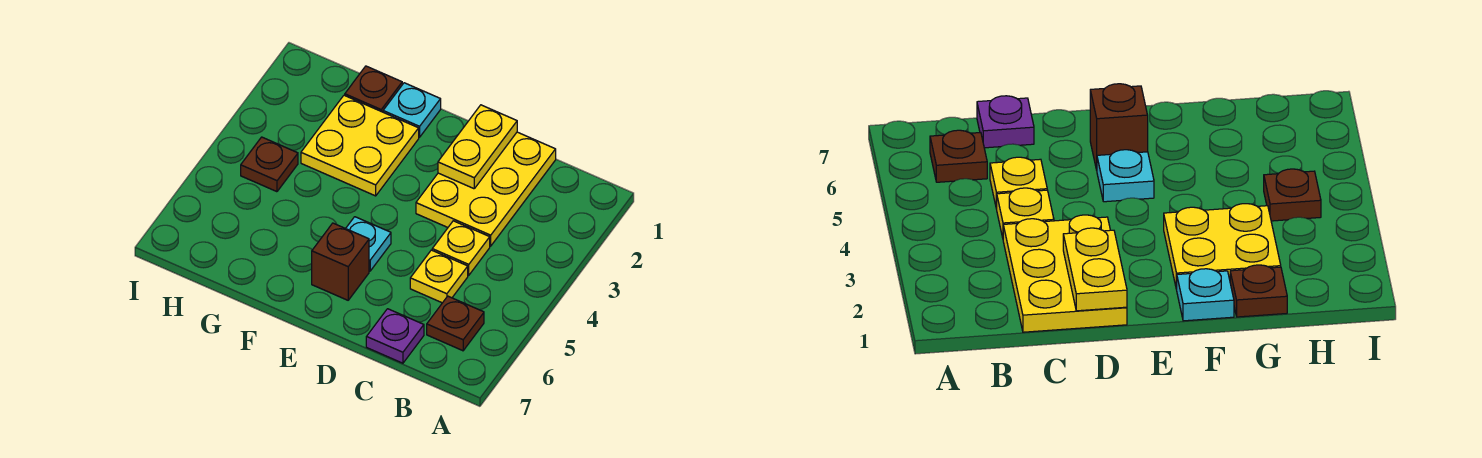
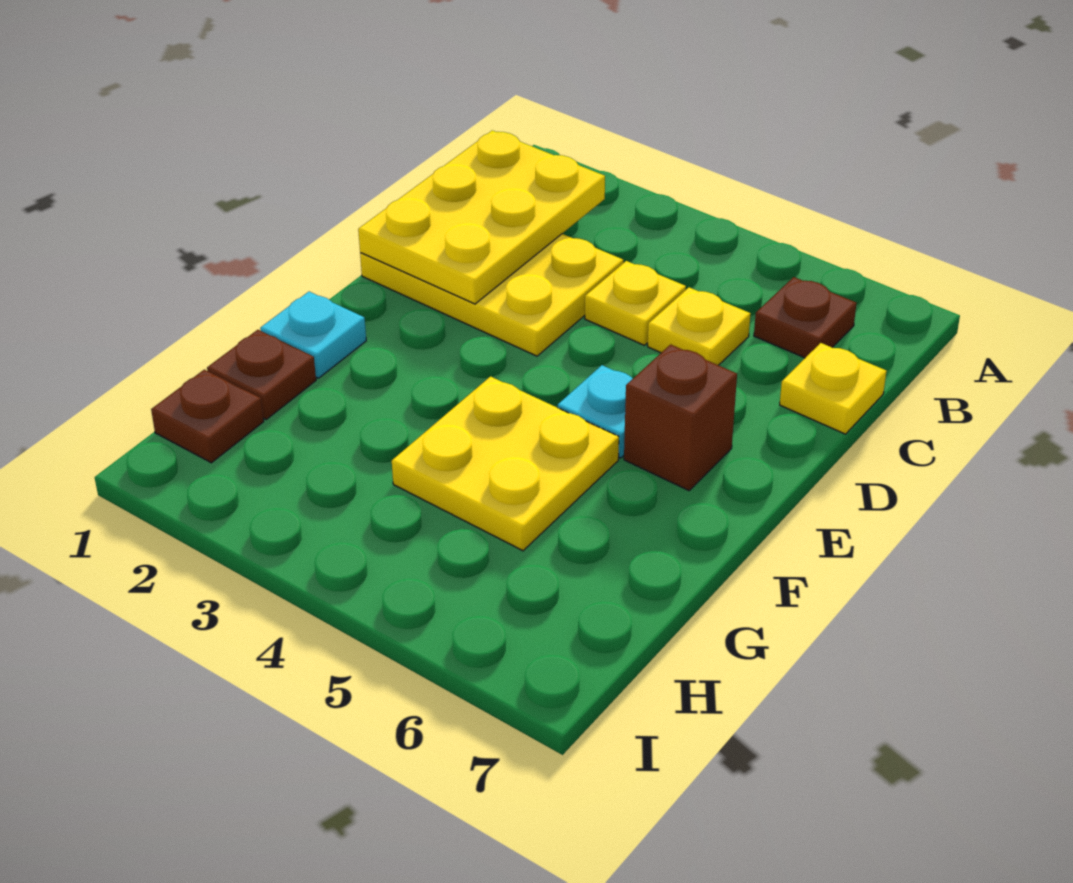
purple 1x1 plate [366,309,424,363] -> yellow 1x1 plate [780,343,886,434]
yellow 1x2 plate [438,105,517,189] -> yellow 2x3 plate [358,130,605,304]
yellow 2x2 plate [301,95,419,196] -> yellow 2x2 plate moved to [392,377,619,551]
brown 1x1 plate [241,137,298,192] -> brown 1x1 plate moved to [151,370,264,463]

